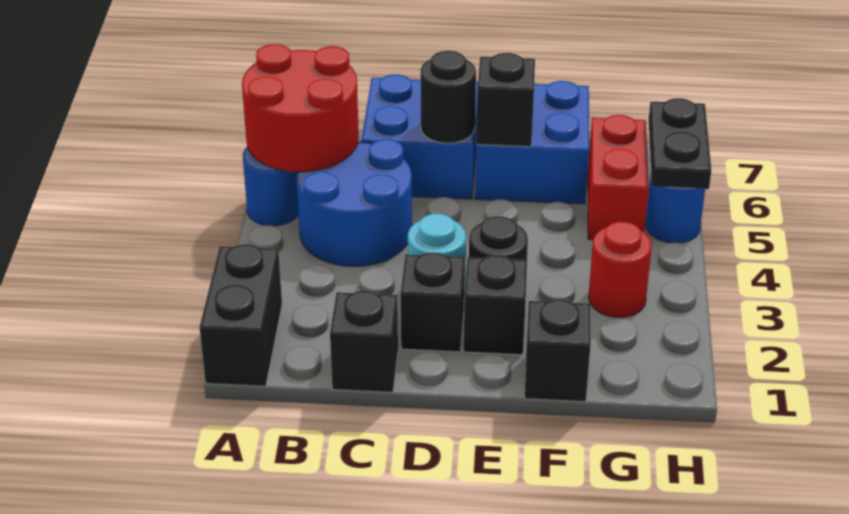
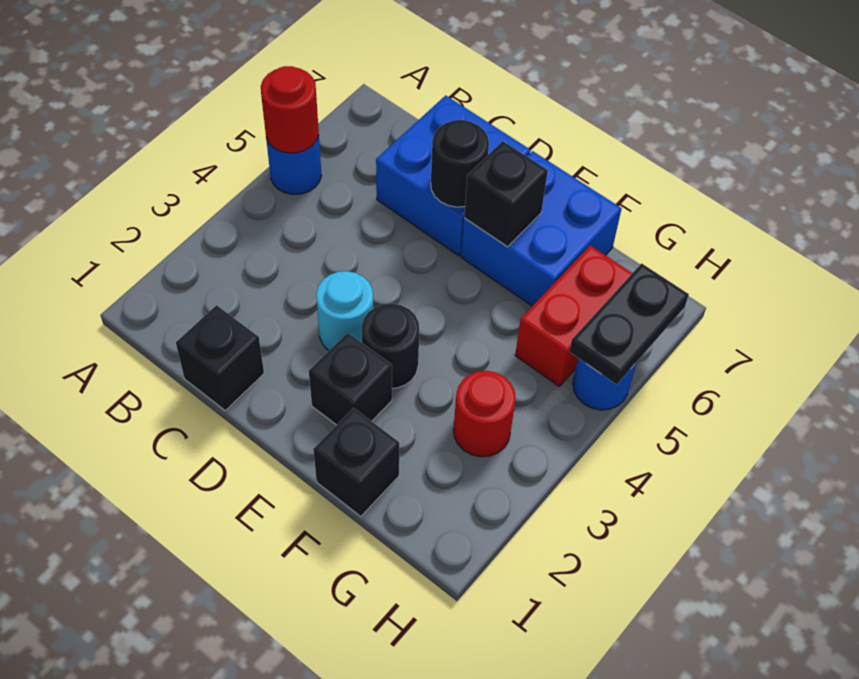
black 1x2 brick [200,244,282,386] -> none
red 2x2 round brick [242,44,359,172] -> red 1x1 round brick [261,66,319,153]
blue 2x2 round brick [297,139,412,266] -> none
black 1x1 brick [401,253,465,352] -> none

